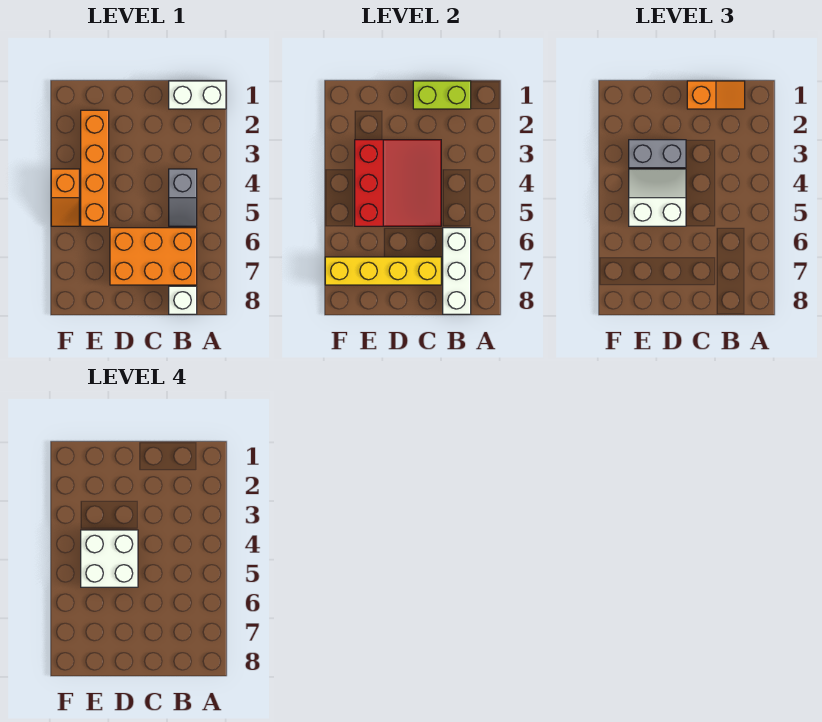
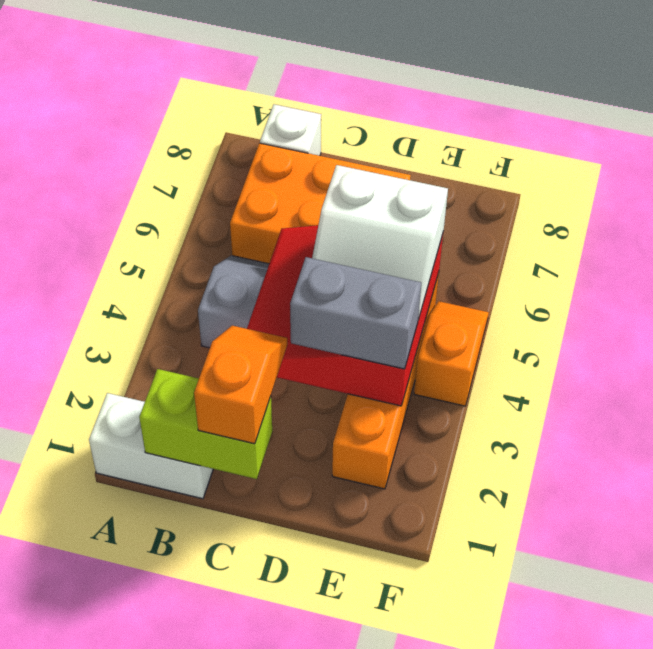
orange 1x2 slope [687,81,745,109] -> orange 1x2 slope turned to [194,326,287,444]
white 1x3 brick [443,228,471,314] -> none
yellow 1x4 brick [325,257,441,285] -> none
white 2x2 brick [81,530,138,587] -> none

